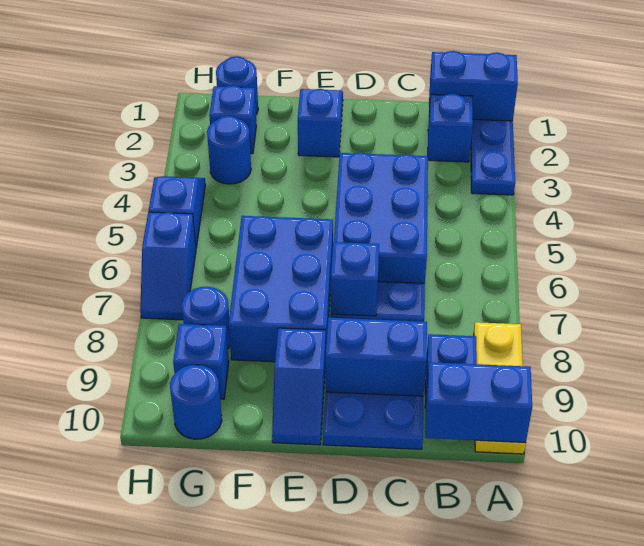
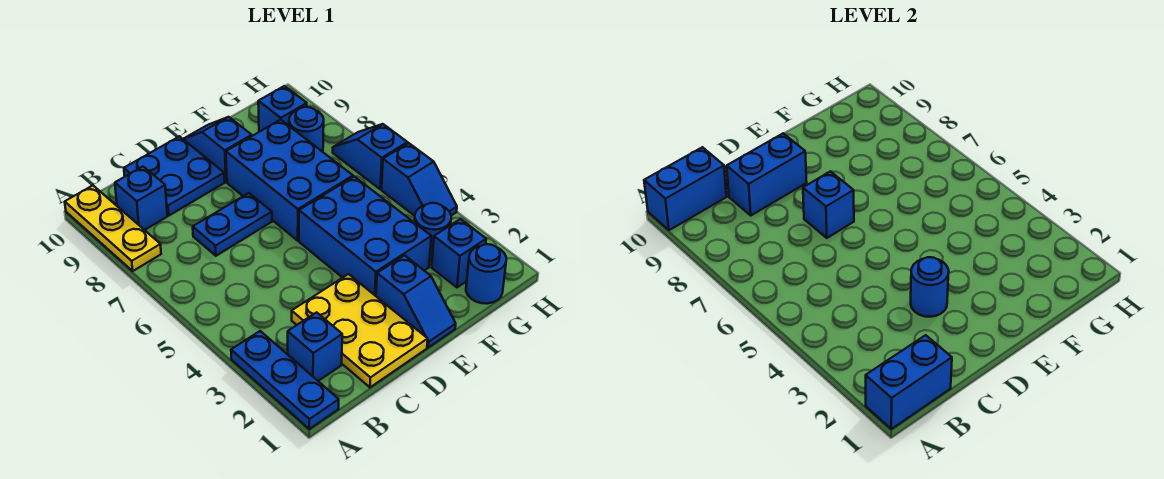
none -> yellow 2x3 plate [292,274,428,387]
blue 2x3 brick [334,152,428,283] -> blue 2x3 brick moved to [299,177,431,296]
blue 1x1 round brick [170,365,222,439] -> blue 1x1 round brick moved to [911,257,949,317]

